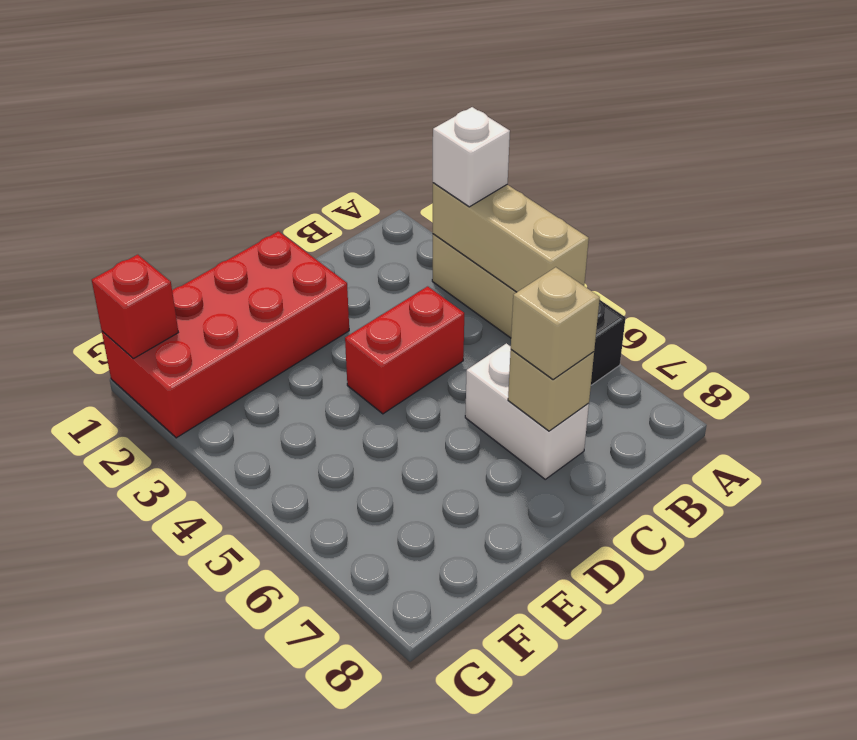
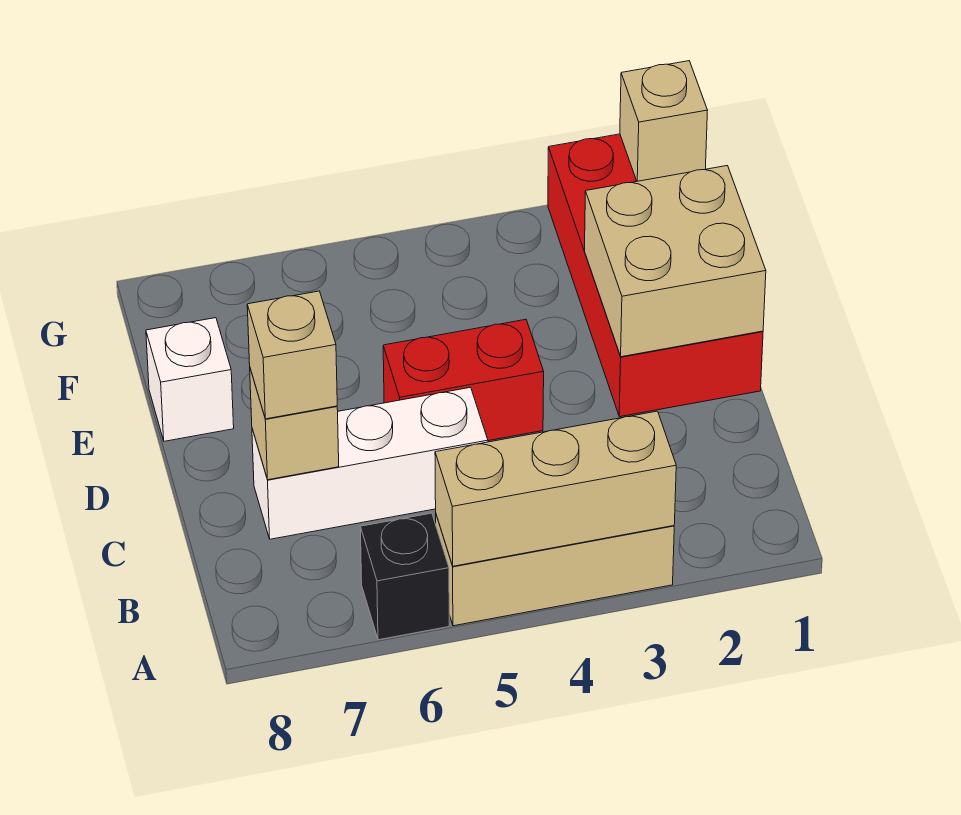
white 1x1 brick [433,107,510,207] -> white 1x1 brick moved to [146,318,234,441]
red 1x2 brick [345,286,464,414] -> red 1x2 brick turned to [383,320,544,441]
white 1x2 brick [465,343,589,479] -> white 1x3 brick [252,387,488,539]
none -> tan 2x2 brick [585,166,766,357]
red 1x1 brick [92,255,178,359] -> tan 1x1 brick [620,61,708,181]

